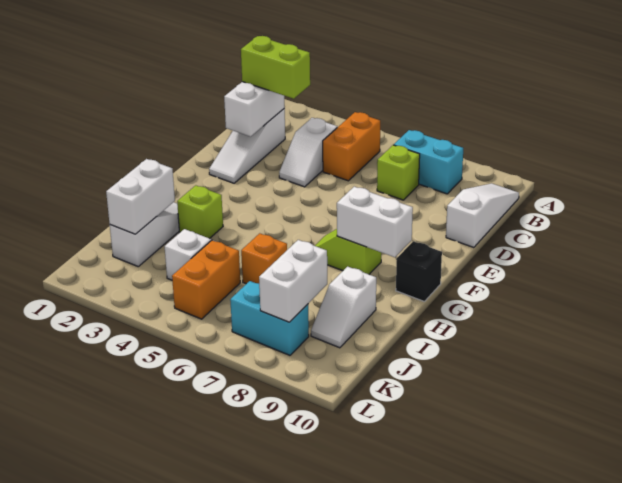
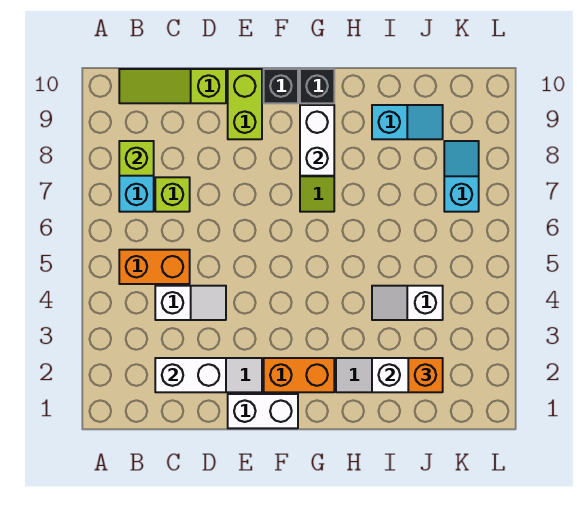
white 1x3 slope [446,183,519,248] -> lime 1x3 slope [119,69,226,103]
lime 1x2 brick [241,36,310,99] -> lime 1x2 brick moved to [228,69,262,139]
none -> black 1x1 brick [264,69,298,103]
lime 1x1 brick [177,185,223,239] -> lime 1x1 brick moved to [119,141,154,176]
orange 1x1 brick [241,233,287,284] -> orange 1x1 brick moved to [408,358,443,392]
white 1x2 slope [311,267,376,348] -> cyan 1x2 slope [372,105,443,139]
orange 1x2 brick [172,240,240,319] -> orange 1x2 brick moved to [264,358,334,392]
white 1x2 brick [259,240,327,322] -> white 1x2 brick moved to [228,394,298,428]
cyan 1x2 brick [230,281,309,355] -> cyan 1x2 slope [444,141,479,212]

